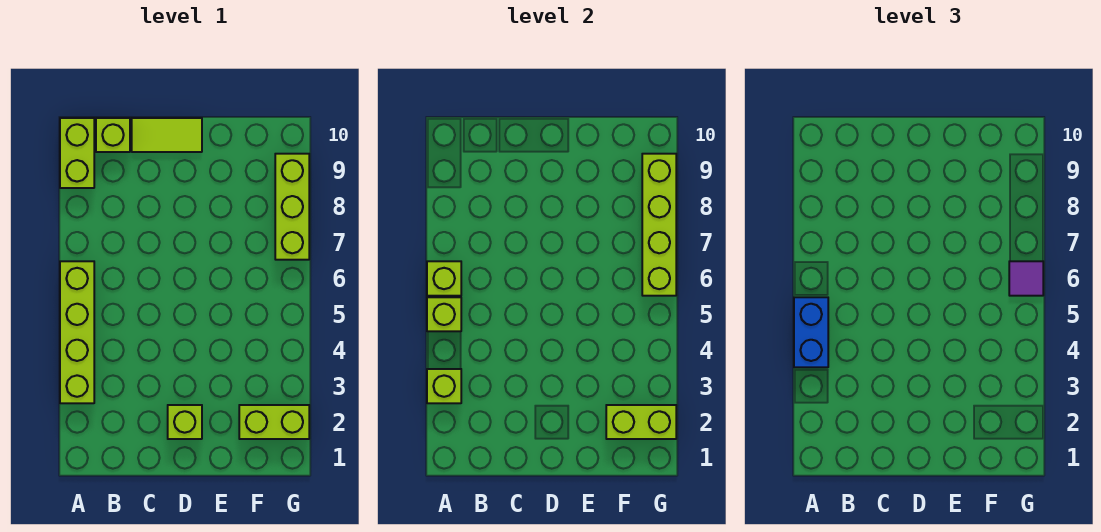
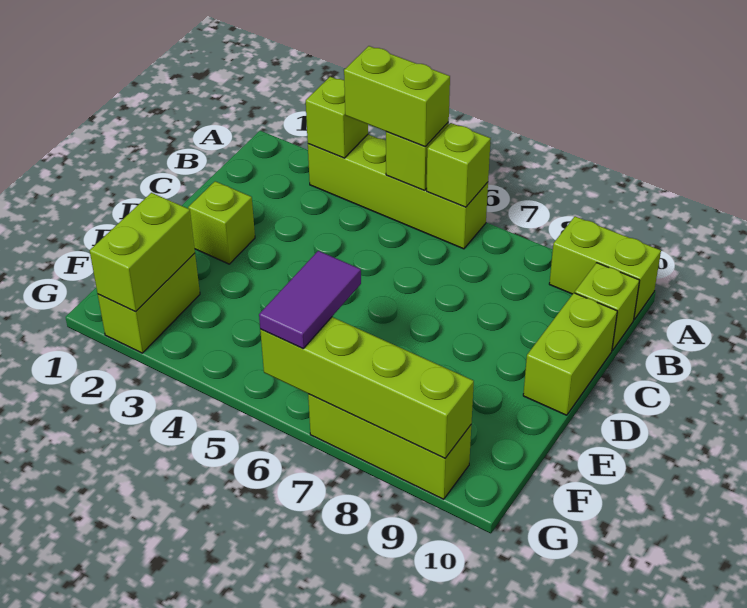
blue 1x2 brick [794,297,828,367] -> lime 1x2 brick [344,46,450,147]
lime 1x2 tile [132,118,202,152] -> lime 1x2 brick [523,293,617,415]
purple 1x1 tile [1009,261,1043,296] -> purple 1x2 tile [259,251,361,349]

